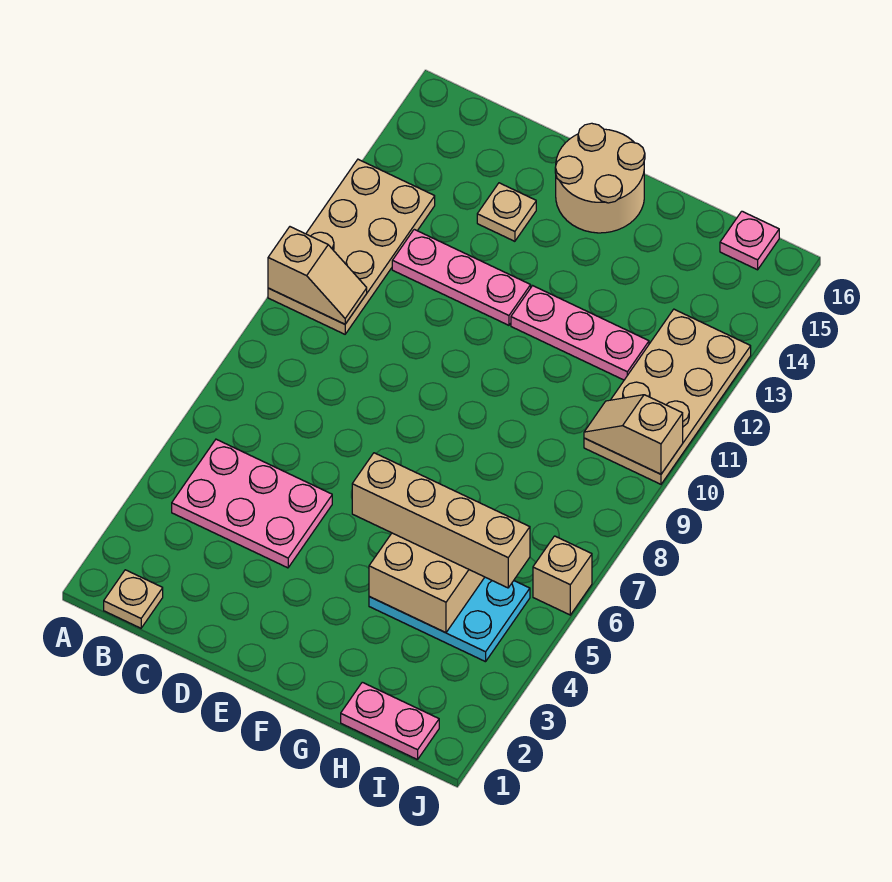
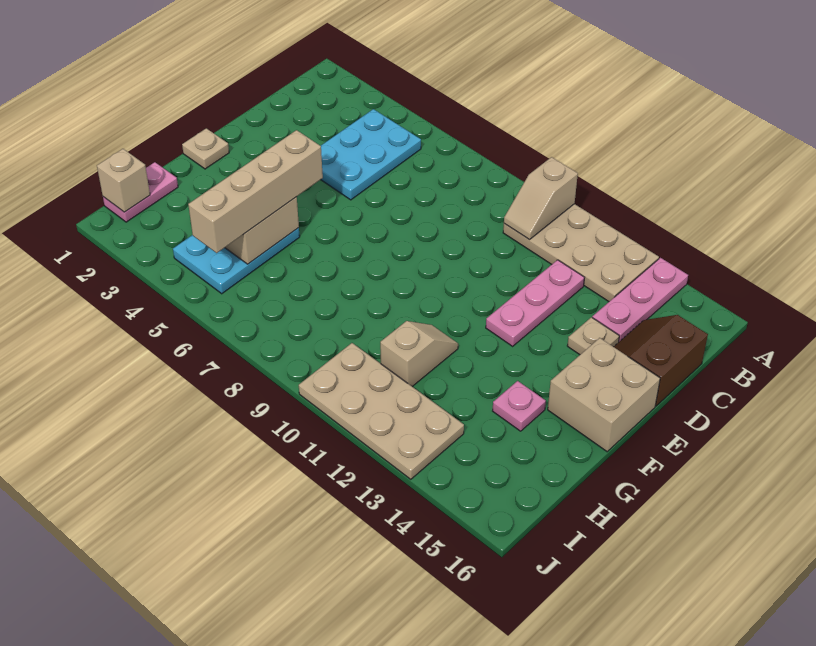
tan 1x1 plate [104,570,163,628] -> tan 1x1 plate moved to [182,128,229,169]
pink 2x3 plate [172,439,332,568] -> cyan 2x3 plate [321,109,421,200]
none -> brown 2x2 slope [614,315,708,406]
tan 2x2 round brick [555,123,645,233] -> tan 2x2 brick [548,338,660,452]
pink 1x3 plate [511,286,649,380] -> pink 1x3 plate moved to [592,258,688,341]
tan 1x2 slope [584,395,683,474] -> tan 1x2 slope moved to [380,321,458,387]
pink 1x1 plate [720,211,779,270] -> pink 1x1 plate moved to [493,381,546,431]
tan 1x1 brick [533,536,592,615] -> tan 1x1 brick moved to [97,149,150,212]

